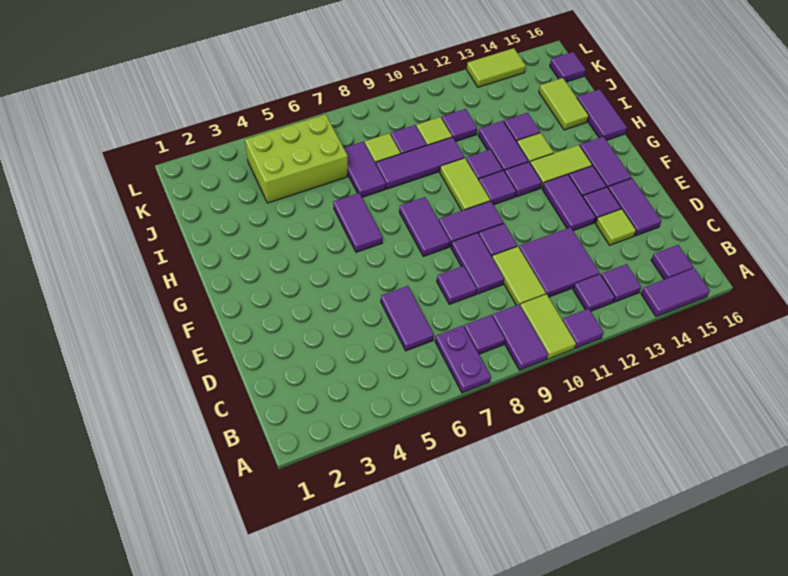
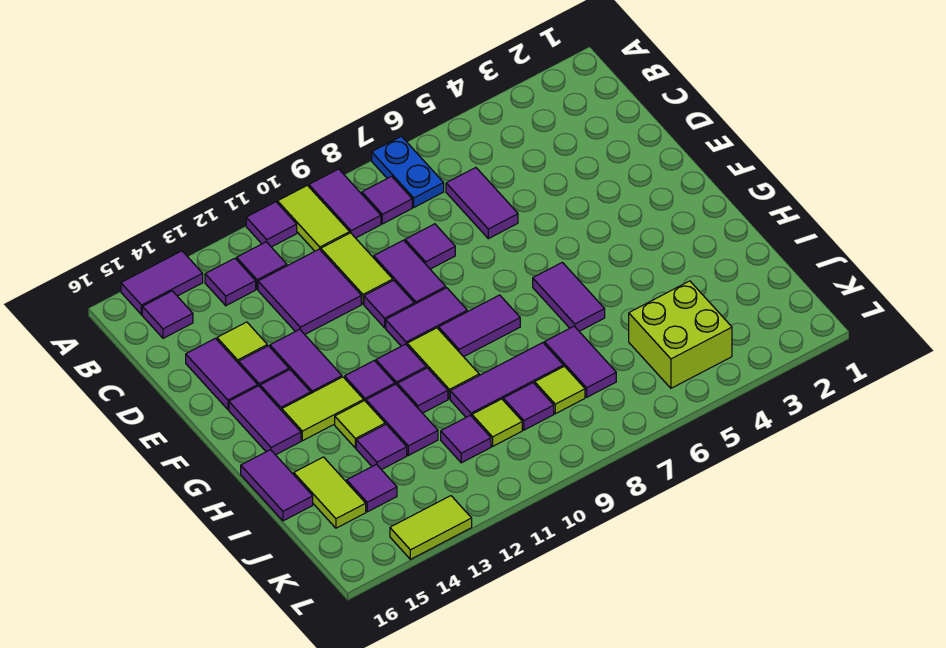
purple 1x2 plate [435,326,491,393] -> blue 1x2 plate [372,136,444,207]
purple 1x2 tile [399,197,450,256] -> purple 1x2 tile turned to [439,295,520,357]
lime 2x3 brick [245,114,348,203] -> lime 2x2 brick [629,281,732,388]
purple 1x1 tile [550,52,586,82] -> purple 1x1 tile moved to [347,464,397,512]

